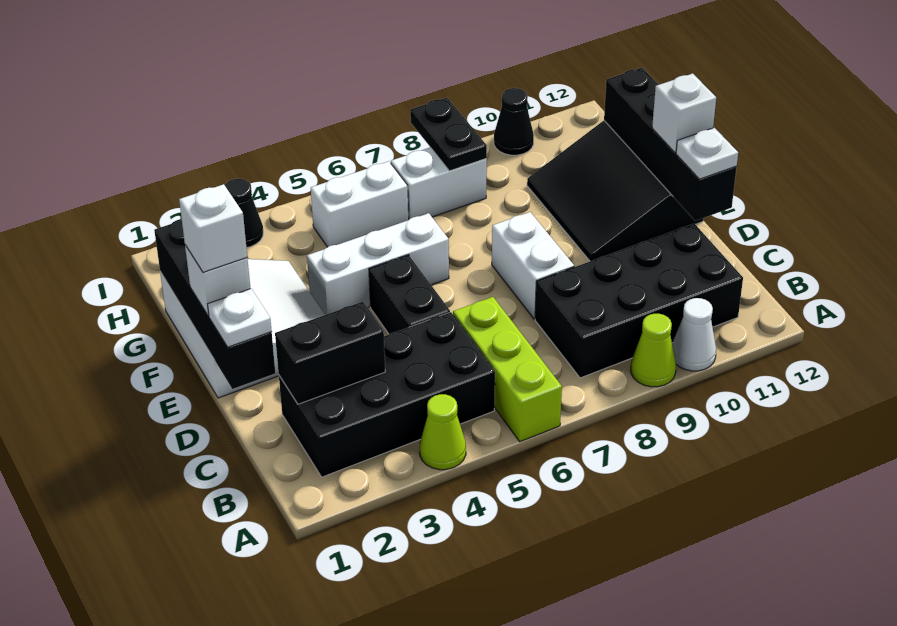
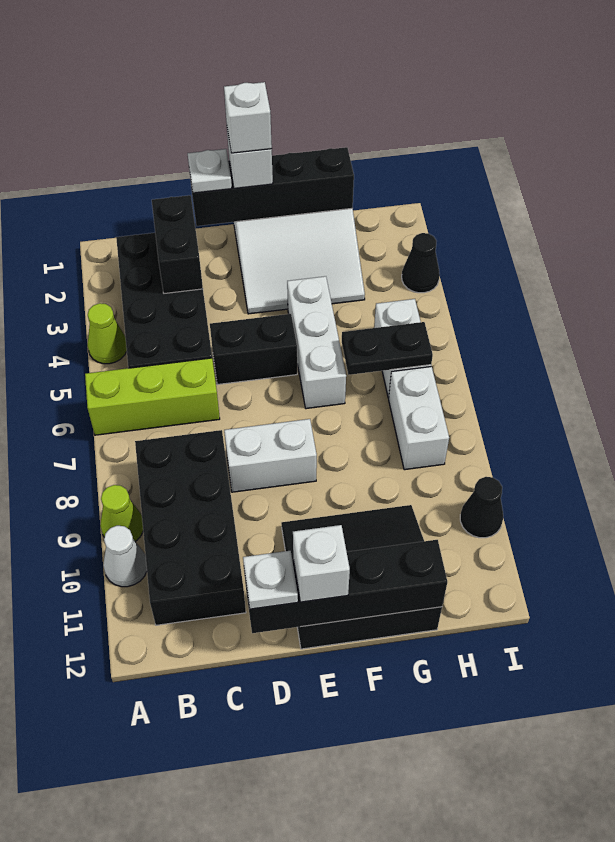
black 1x2 plate [410,98,487,171] -> black 1x2 plate moved to [342,322,433,375]

